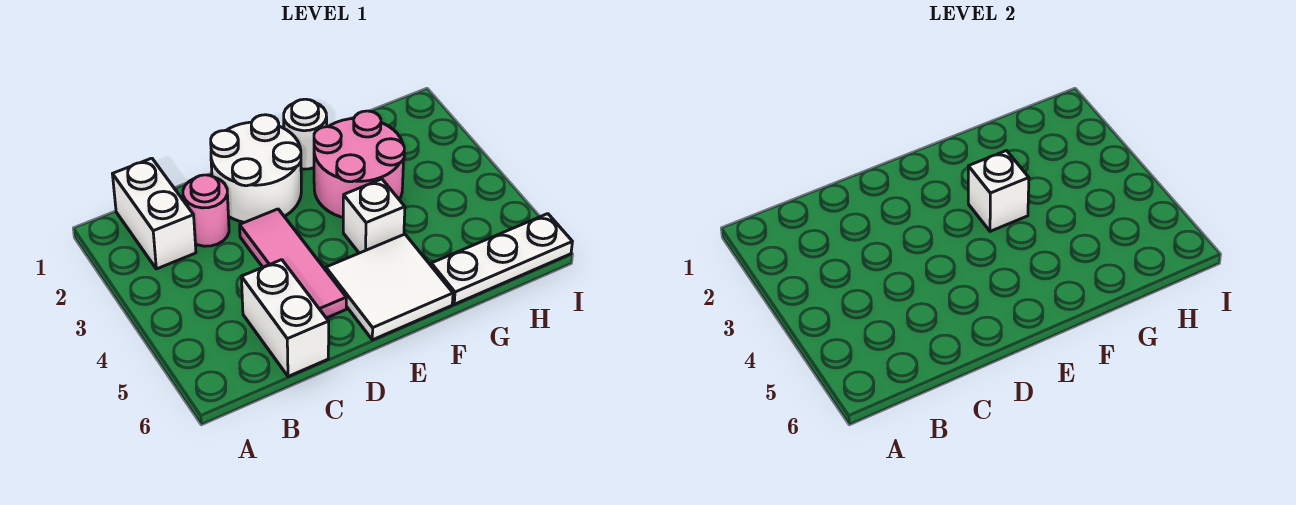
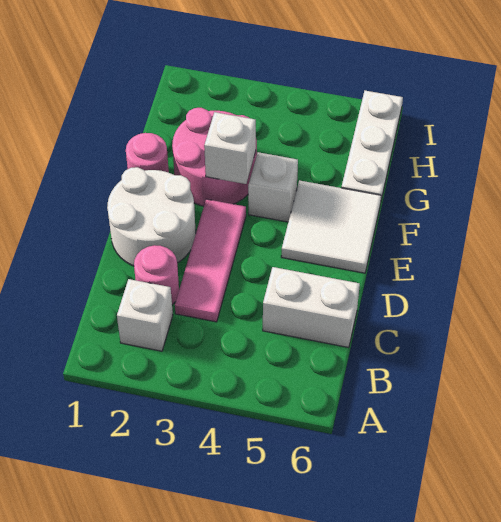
white 1x2 brick [113,158,196,269] -> white 1x1 brick [117,279,173,351]
pink 1x3 tile [240,209,346,318] -> pink 1x3 tile turned to [175,199,246,322]
white 1x1 round brick [284,99,327,169] -> pink 1x1 round brick [126,133,169,172]

